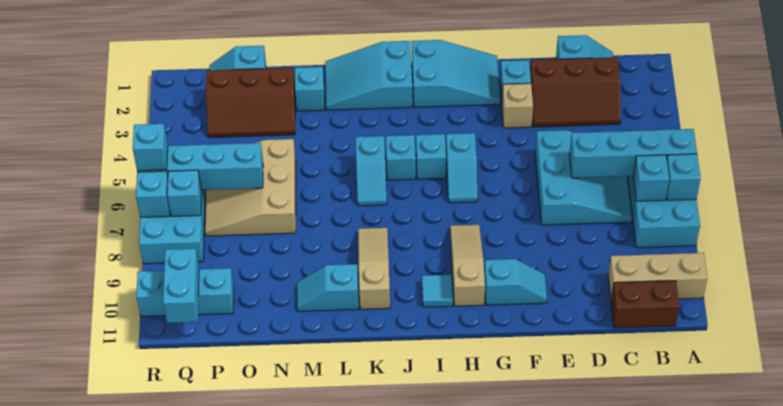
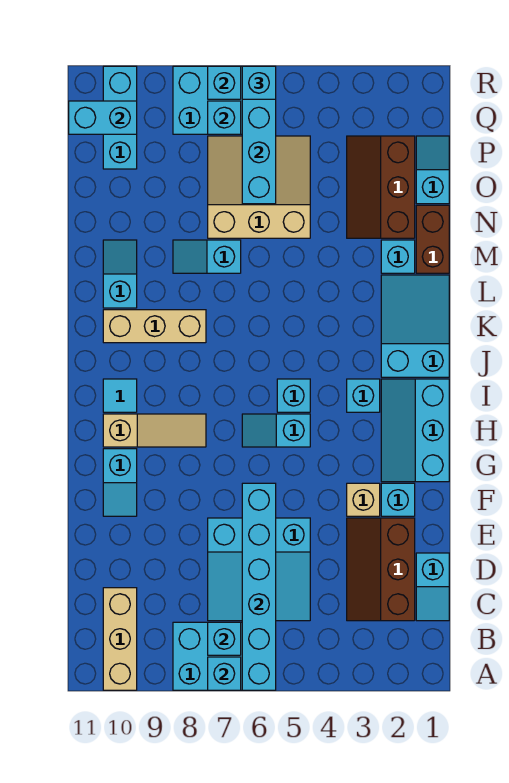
cyan 1x4 brick [569,129,697,178] -> cyan 1x6 brick [242,483,276,690]
brown 1x2 brick [611,281,679,328] -> brown 1x2 brick moved to [416,205,449,273]
cyan 2x3 slope [412,40,501,107] -> cyan 2x3 slope turned to [381,379,449,482]
cyan 1x1 brick [386,135,416,180] -> cyan 1x1 brick moved to [347,379,380,412]
cyan 1x2 slope [356,136,387,206] -> cyan 1x2 slope moved to [173,240,241,273]
tan 1x3 slope [358,228,390,309] -> tan 1x3 brick [103,310,206,343]

